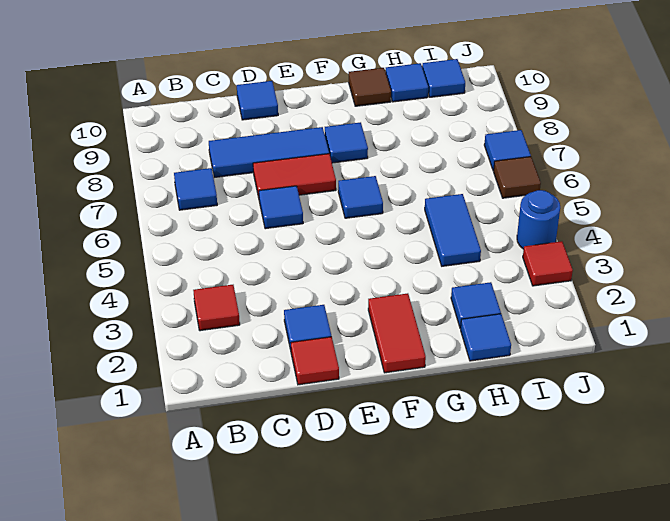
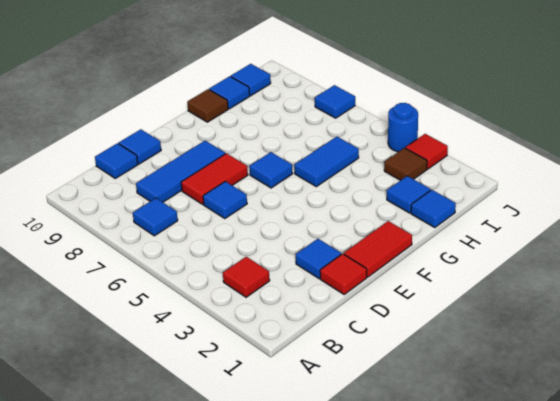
red 1x2 tile [368,293,426,373] -> red 1x2 tile turned to [344,221,412,277]
blue 1x1 tile [325,122,368,163] -> blue 1x1 tile moved to [95,143,138,178]
blue 1x2 tile [425,194,481,266] -> blue 1x2 tile turned to [294,137,359,187]
brown 1x1 tile [494,157,541,198] -> brown 1x1 tile moved to [384,148,427,181]

